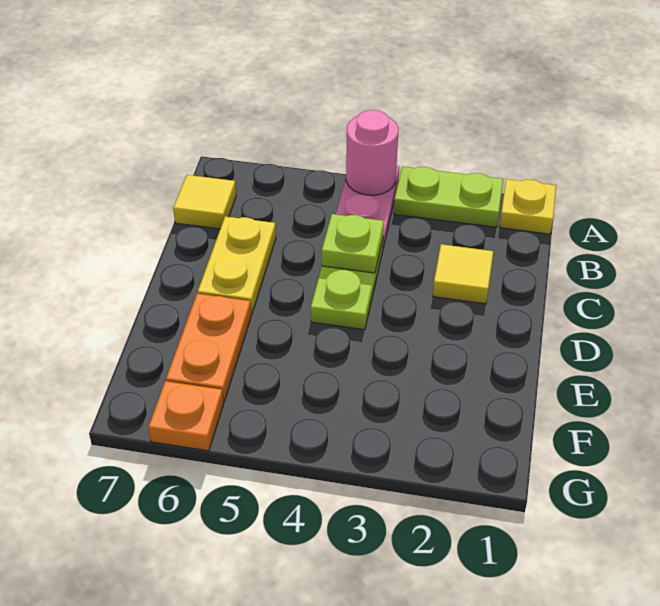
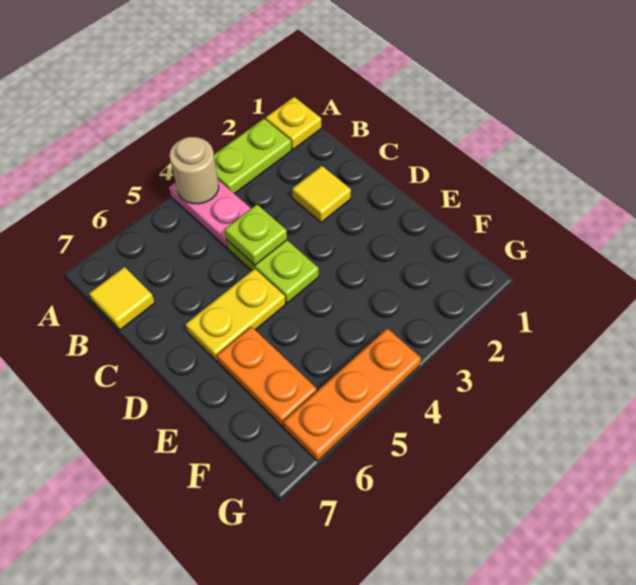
pink 1x1 round brick [346,110,398,195] -> tan 1x1 round brick [169,137,219,204]
yellow 1x2 plate [198,216,276,314] -> yellow 1x2 plate turned to [186,269,286,361]
orange 1x1 plate [148,381,224,451] -> orange 1x3 plate [284,328,421,461]

